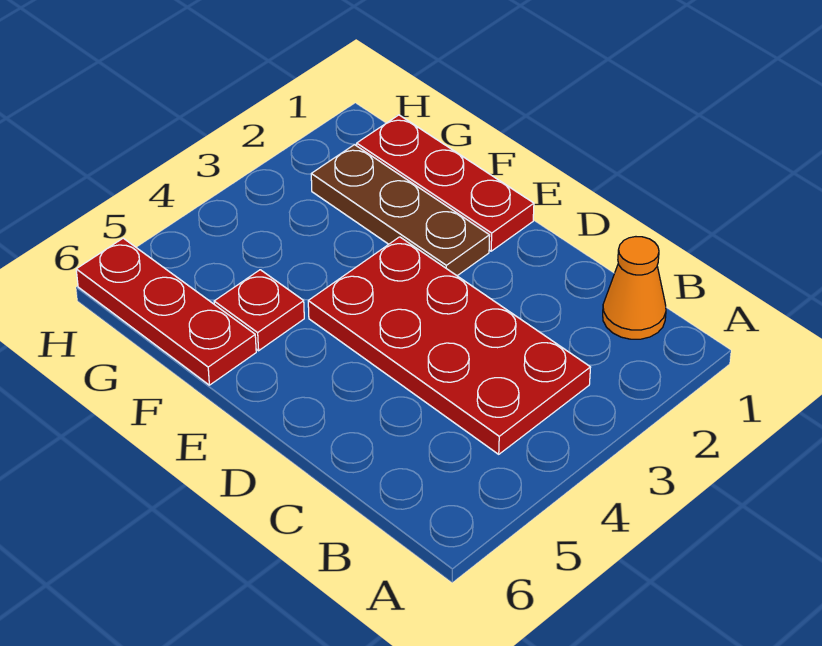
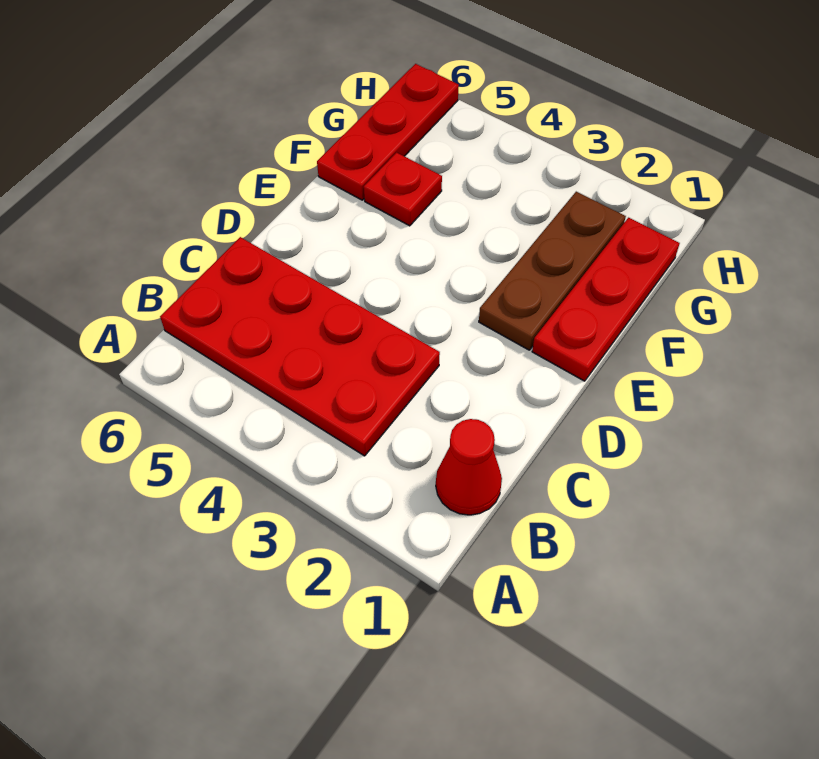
orange 1x1 cone [603,237,666,339] -> red 1x1 cone [436,419,502,515]
red 2x4 plate [308,237,591,454] -> red 2x4 plate turned to [160,237,440,456]

